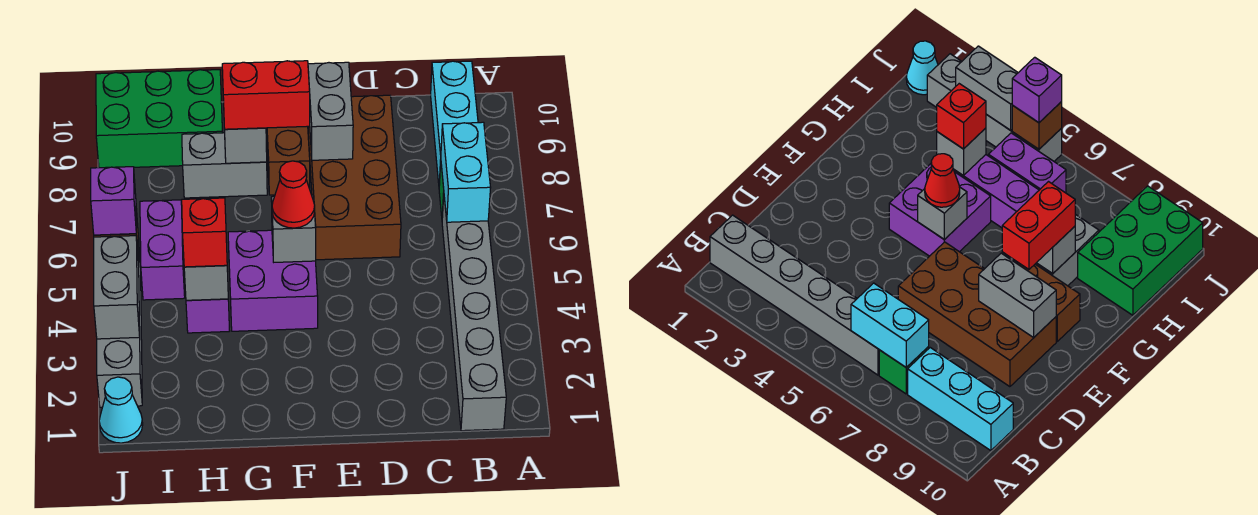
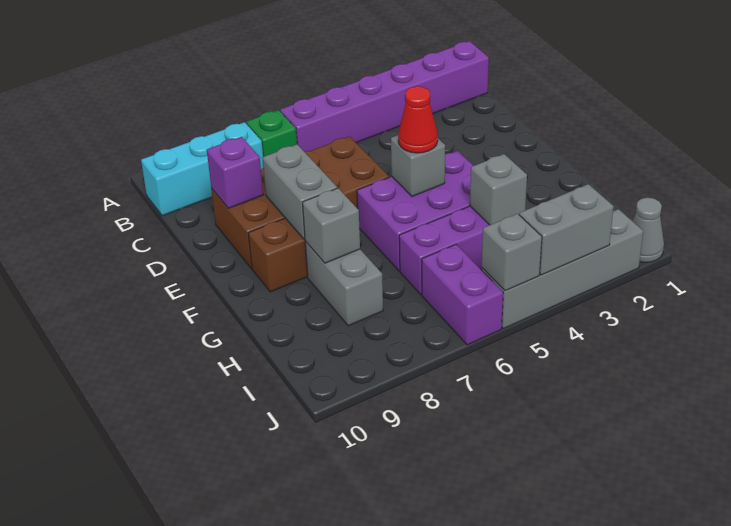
grey 1x6 brick [442,197,506,431] -> purple 1x6 brick [280,41,489,152]
cyan 1x2 brick [441,122,491,222] -> none
grey 1x2 brick [308,62,353,160] -> grey 1x2 brick turned to [262,145,337,240]
purple 2x2 brick [228,230,318,331] -> purple 2x3 brick [357,151,473,271]
red 1x2 brick [222,61,310,129] -> none
red 1x1 brick [181,198,227,267] -> none
green 2x3 brick [96,70,223,168] -> none
purple 1x2 brick [140,200,185,300] -> purple 1x2 brick turned to [422,245,503,345]
cyan 1x1 cone [99,377,143,443] -> grey 1x1 cone [633,198,664,262]
brown 1x1 brick [1012,102,1062,149] -> grey 1x1 brick [482,214,542,291]
purple 1x1 brick [91,167,136,235] -> purple 1x1 brick moved to [207,137,263,208]

